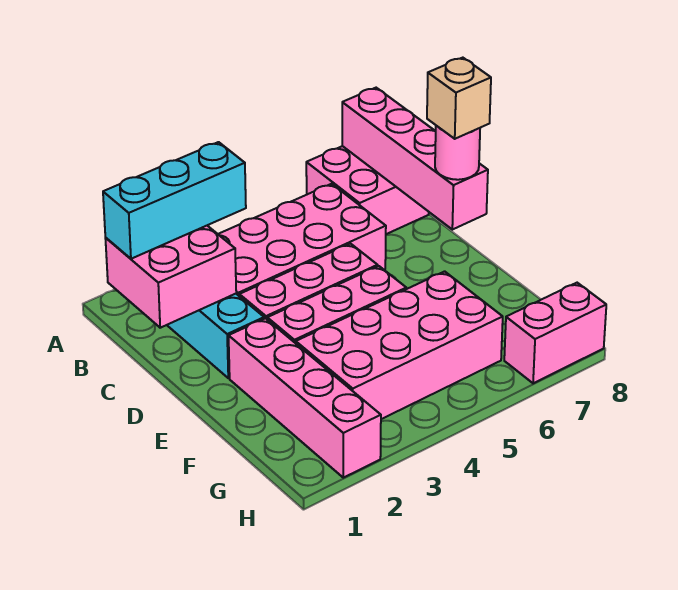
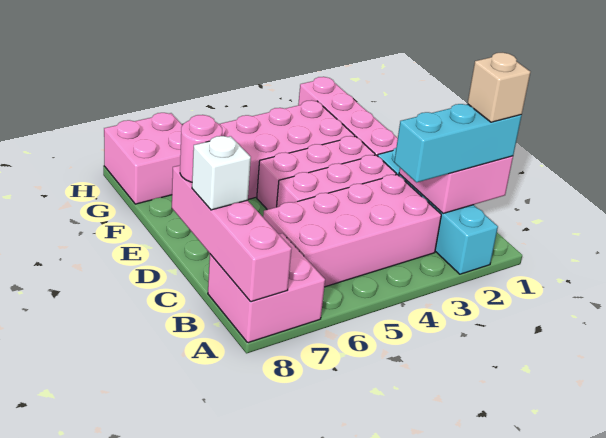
none -> white 1x1 brick [192,136,251,210]
tan 1x1 brick [427,58,491,139] -> tan 1x1 brick moved to [468,53,530,122]
pink 1x2 brick [504,283,606,383] -> pink 2x2 brick [104,113,182,204]

